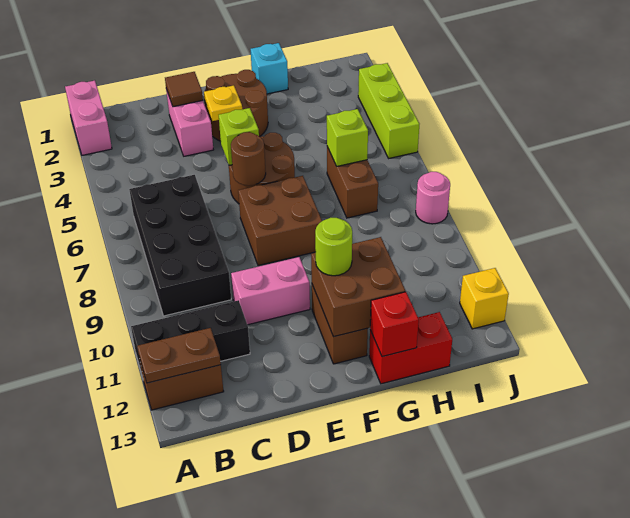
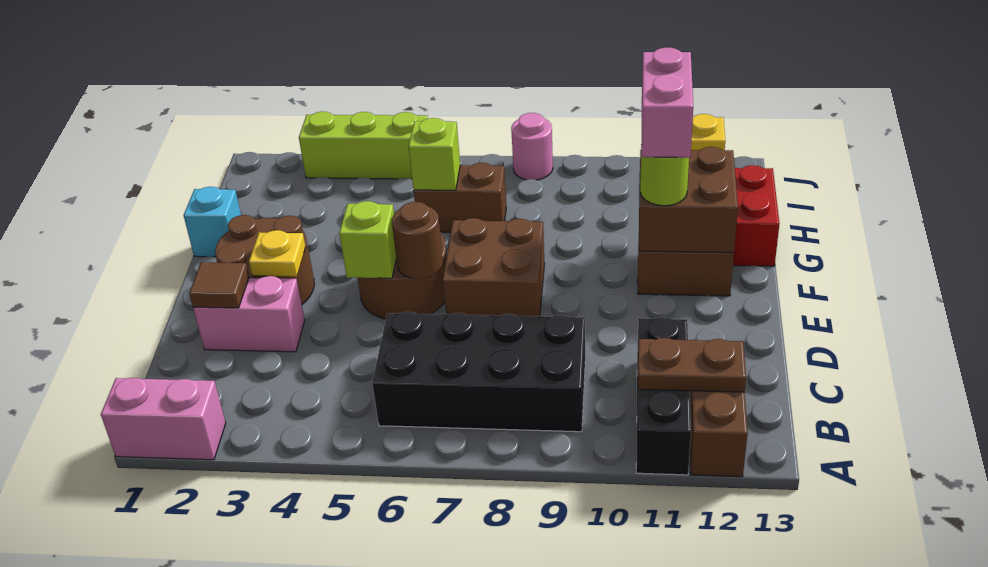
brown 1x2 plate [137,328,221,383] -> brown 1x2 plate turned to [638,338,746,392]
pink 1x2 brick [231,257,310,325] -> pink 1x2 brick moved to [641,47,693,158]
red 1x1 brick [370,292,419,357] -> none

